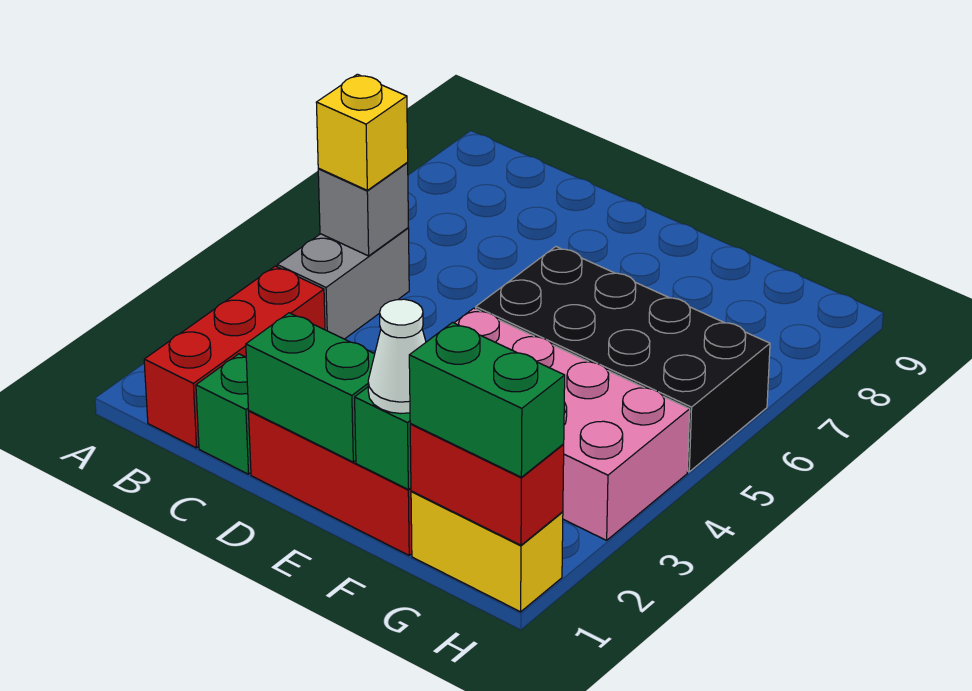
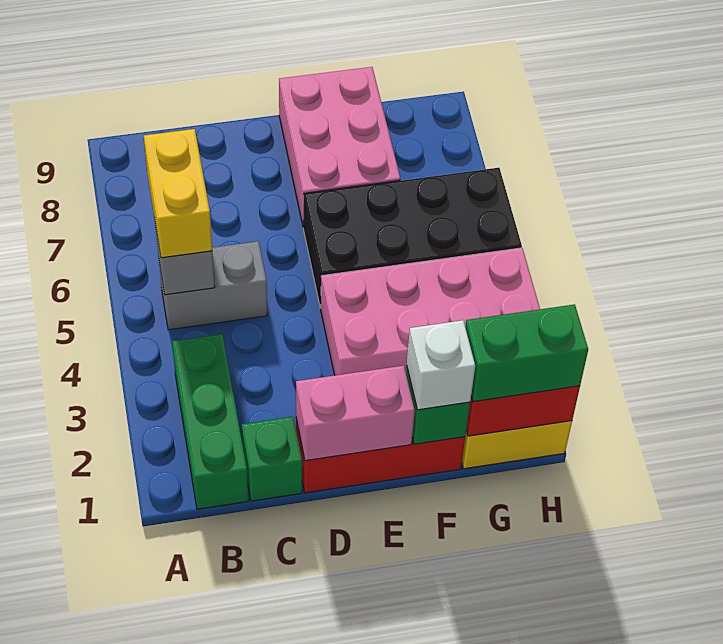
red 1x3 brick [144,266,325,448] -> green 1x3 brick [172,334,248,509]
grey 1x2 brick [277,228,409,339] -> grey 1x2 brick turned to [159,241,267,330]
yellow 1x1 brick [316,74,408,190] -> yellow 1x2 brick [144,129,212,258]
green 1x2 brick [246,313,375,462] -> pink 1x2 brick [296,366,415,461]
none -> pink 2x3 brick [279,67,400,225]
white 1x1 cone [368,299,426,414] -> white 1x1 brick [407,320,475,410]

